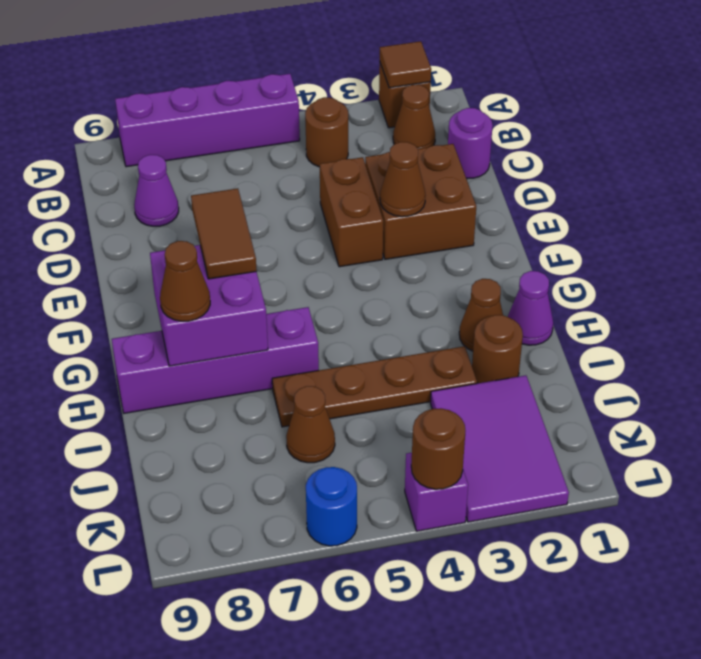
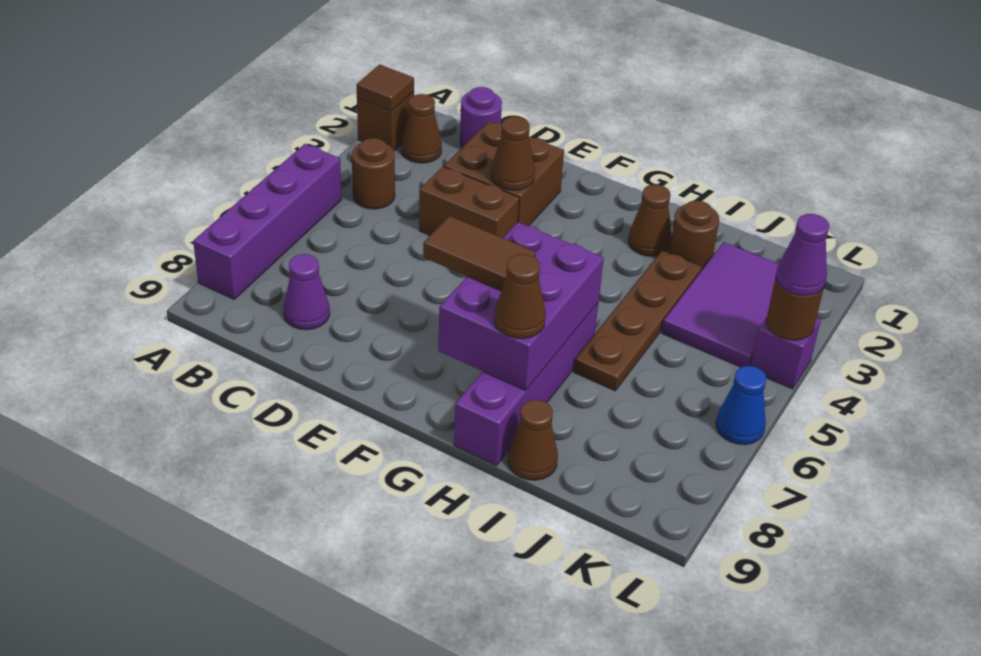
purple 2x2 brick [150,245,268,366] -> purple 2x3 brick [439,222,604,390]
purple 1x1 cone [508,271,553,345] -> purple 1x1 cone moved to [776,214,829,296]
purple 2x3 tile [430,375,569,522] -> purple 2x3 tile turned to [662,242,779,367]
brown 1x1 cone [286,386,335,463] -> brown 1x1 cone moved to [508,400,558,480]
blue 1x1 round brick [306,467,357,546] -> blue 1x1 cone [716,366,766,445]

